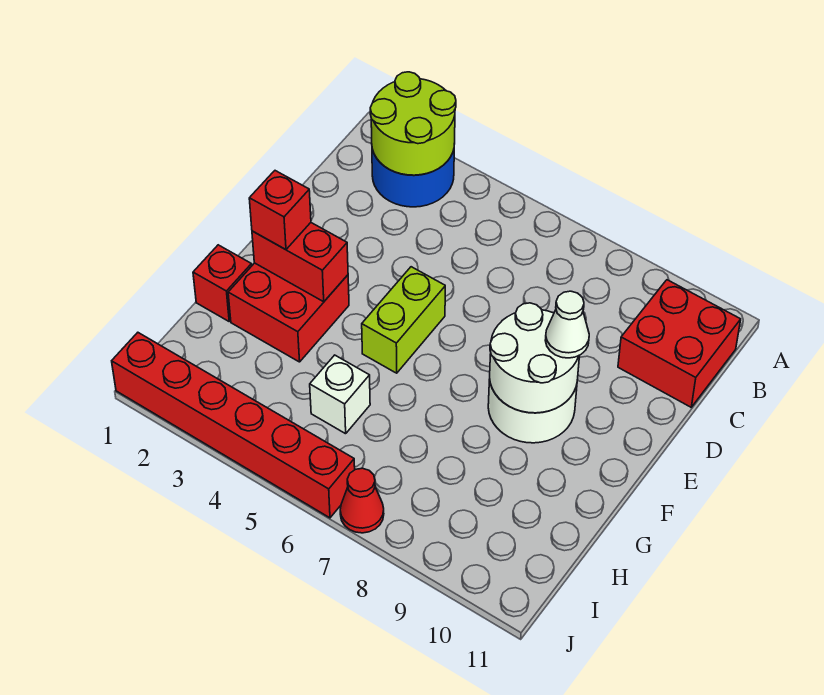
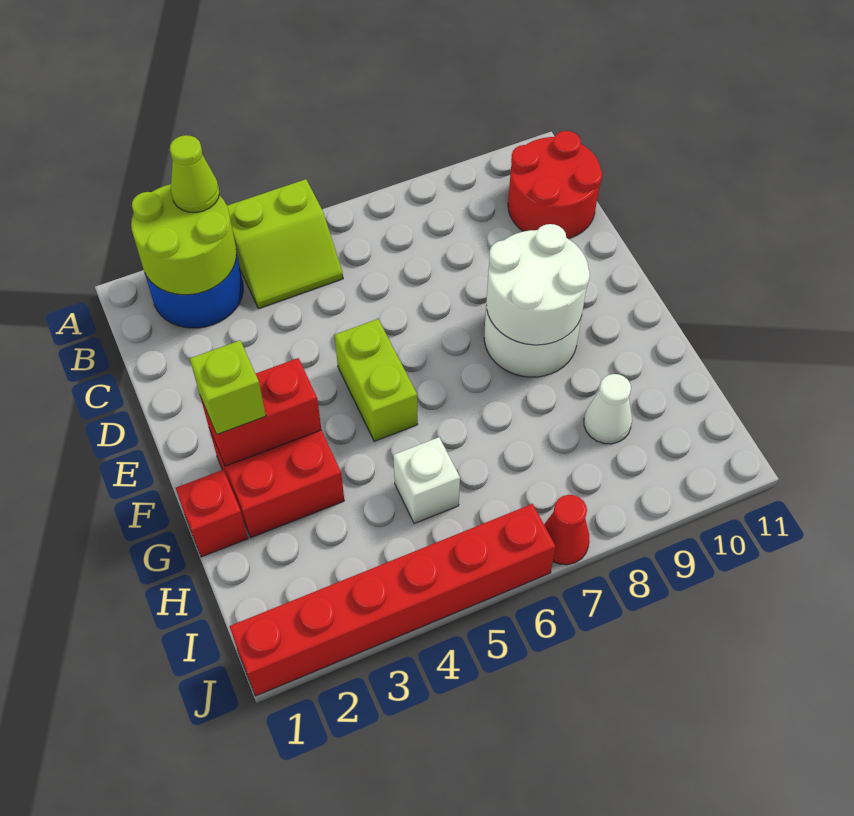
none -> lime 1x1 cone [170,135,220,212]
none -> lime 2x2 slope [227,179,343,309]
red 2x2 brick [618,280,741,407] -> red 2x2 round brick [508,131,602,239]
white 1x1 cone [545,291,589,358] -> white 1x1 cone moved to [584,374,632,444]
red 1x1 brick [249,171,311,250] -> lime 1x1 brick [190,341,266,435]

